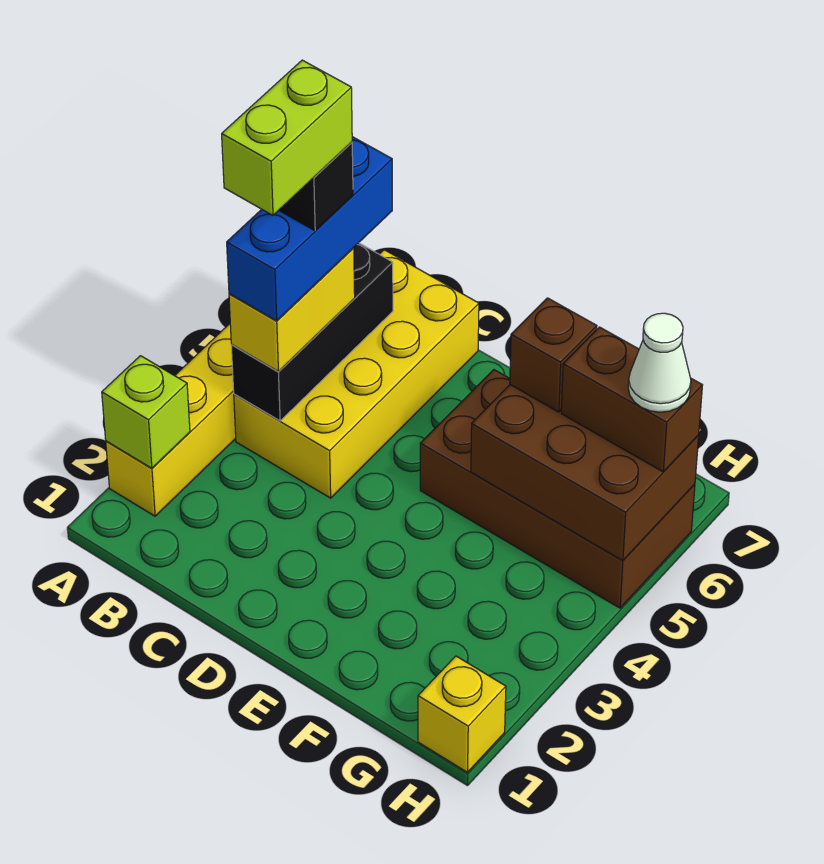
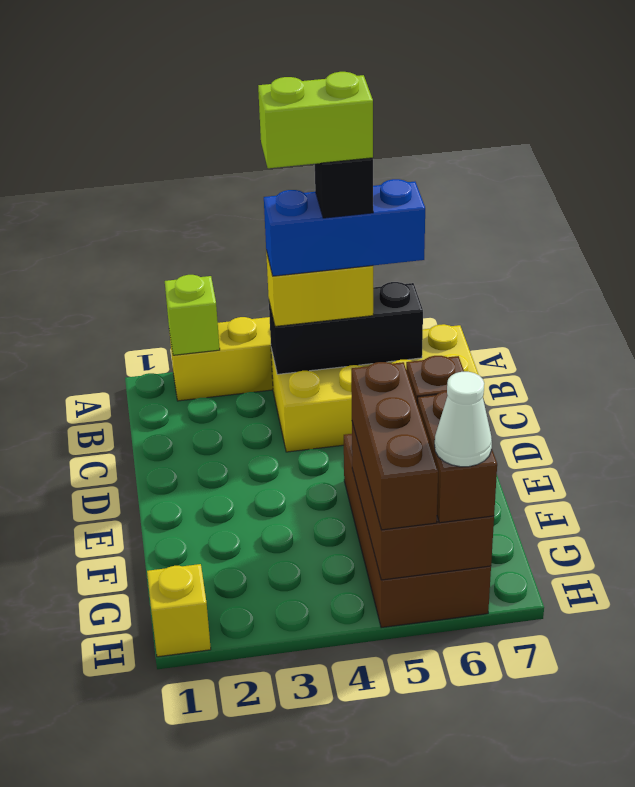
none -> brown 1x3 brick [351,362,438,530]

